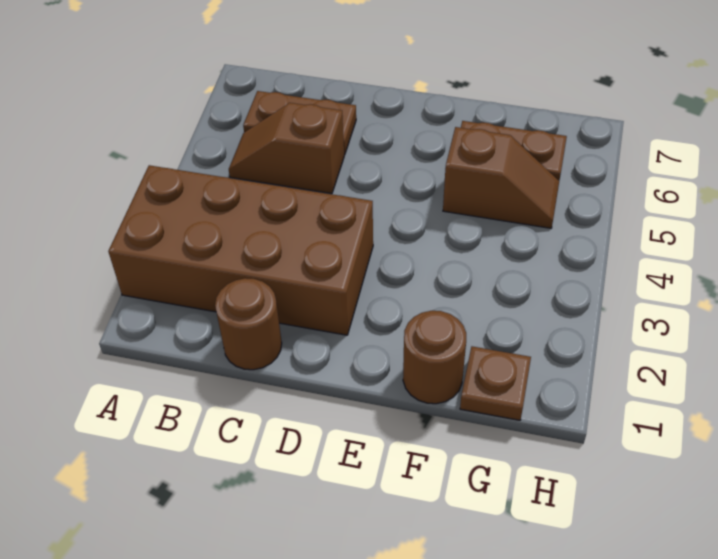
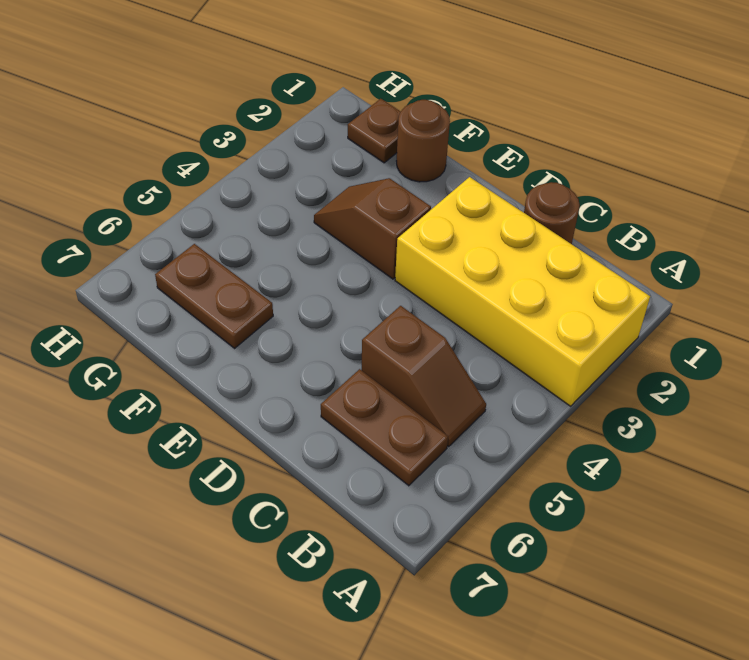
brown 2x4 brick [108,165,373,335] -> yellow 2x4 brick [395,177,650,406]
brown 1x2 slope [443,127,559,228] -> brown 1x2 slope moved to [314,178,431,279]

